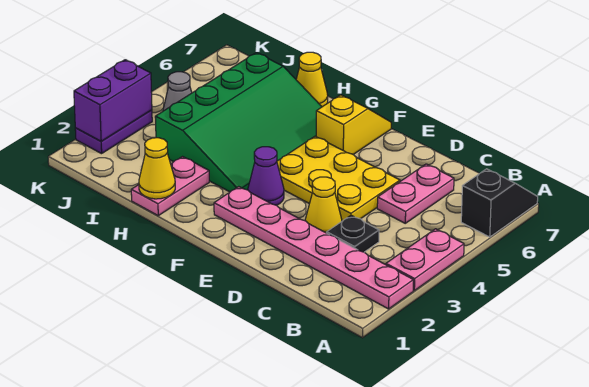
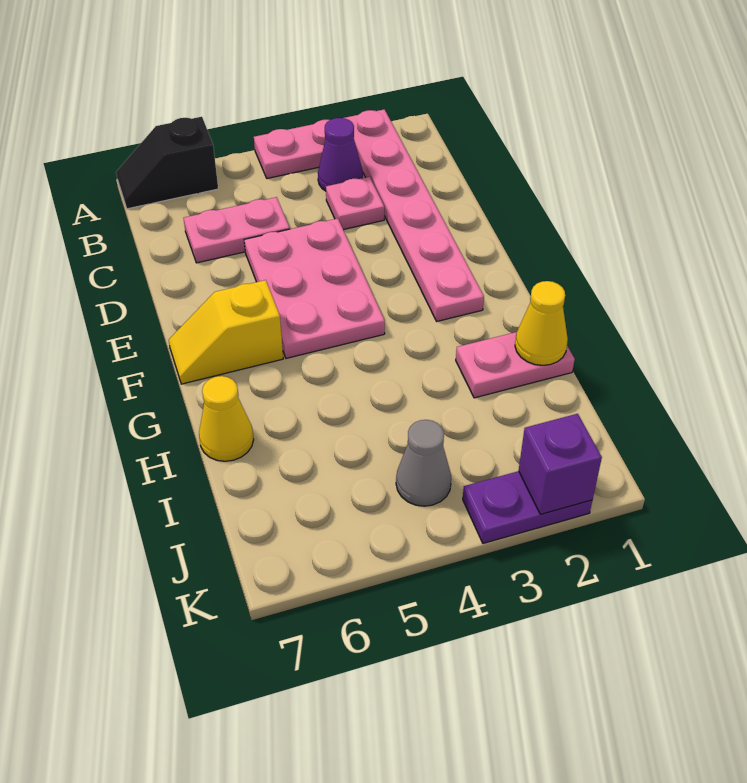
black 1x1 plate [327,215,379,252] -> pink 1x1 plate [326,177,384,230]
yellow 1x1 cone [305,177,342,233] -> none
yellow 2x3 plate [277,136,400,221] -> pink 2x3 plate [244,218,385,358]
purple 1x1 cone [248,147,284,205] -> purple 1x1 cone moved to [318,118,363,191]
green 3x4 slope [155,53,322,192] -> none
purple 1x2 brick [74,60,152,141] -> purple 1x1 brick [519,414,602,514]

